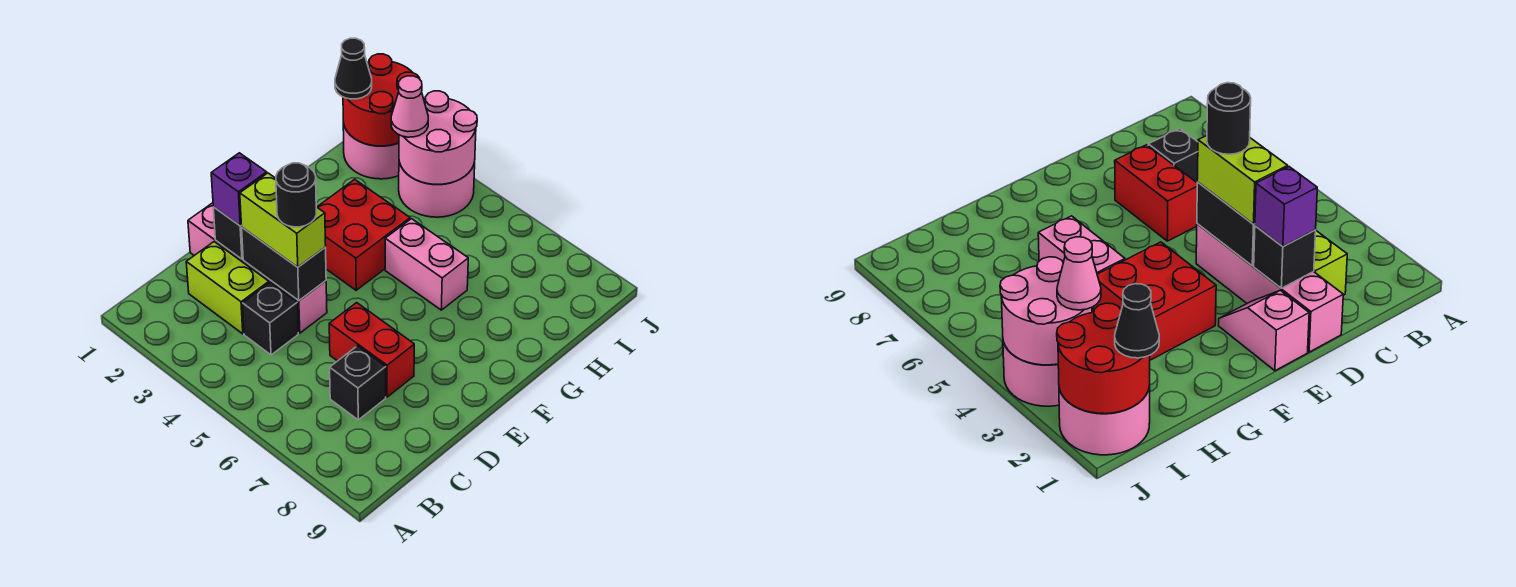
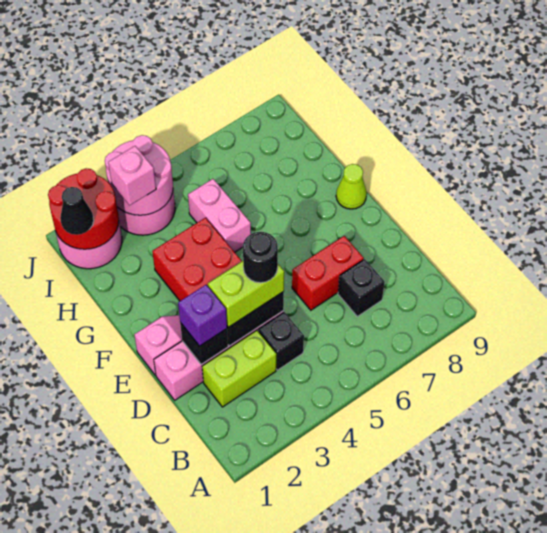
none -> lime 1x1 cone [336,164,367,209]
pink 1x2 brick [385,219,468,310] -> pink 1x2 brick turned to [188,179,251,252]
pink 1x1 cone [391,76,428,137] -> pink 1x1 brick [108,146,156,205]

